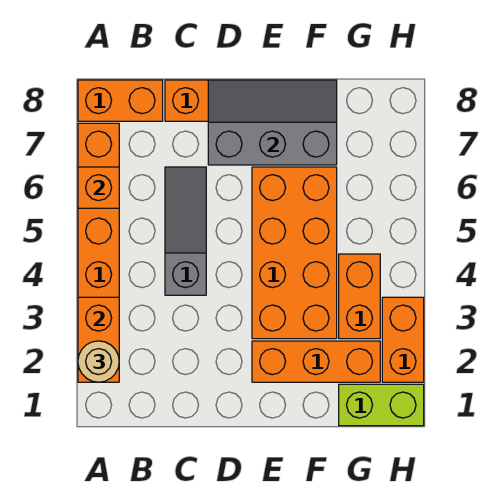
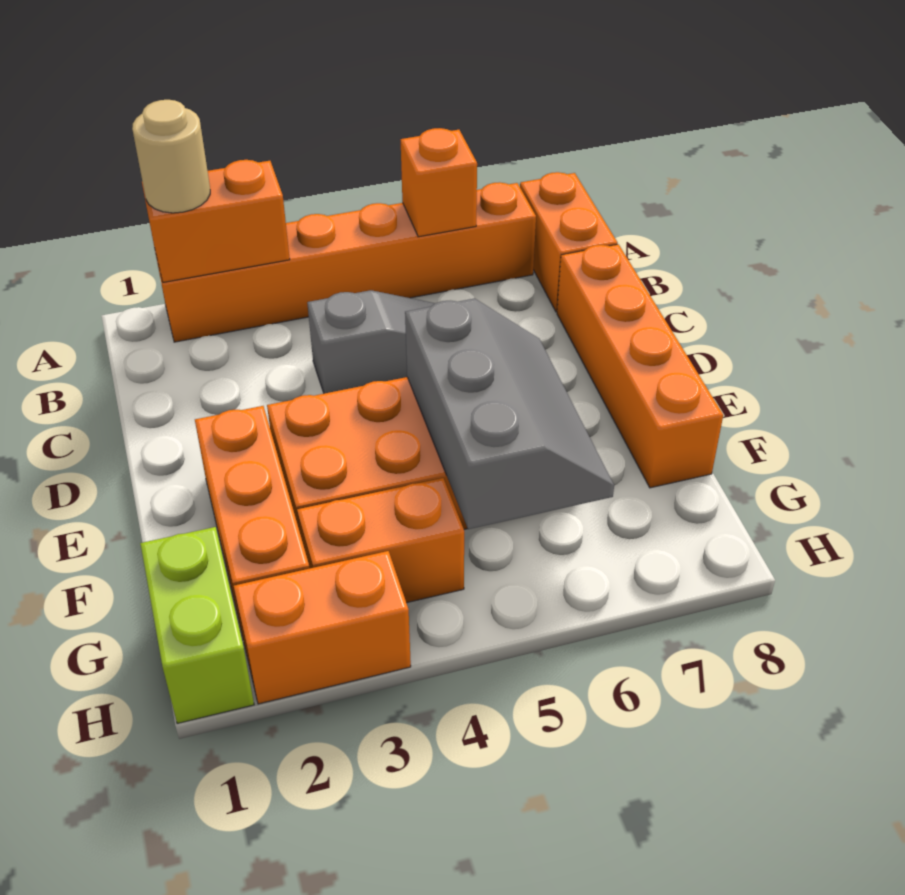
grey 2x3 slope [208,80,337,165] -> grey 2x3 slope moved to [405,298,614,529]

